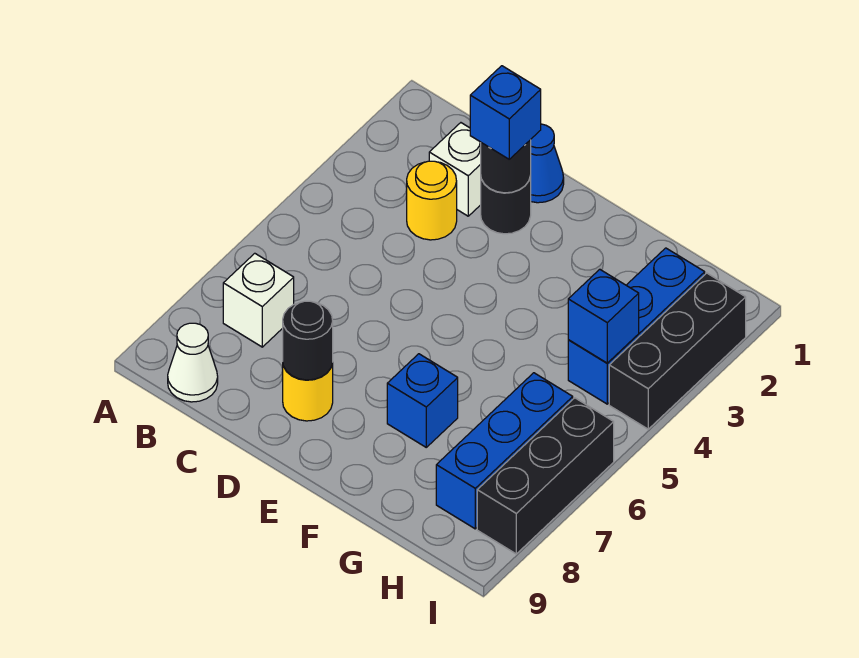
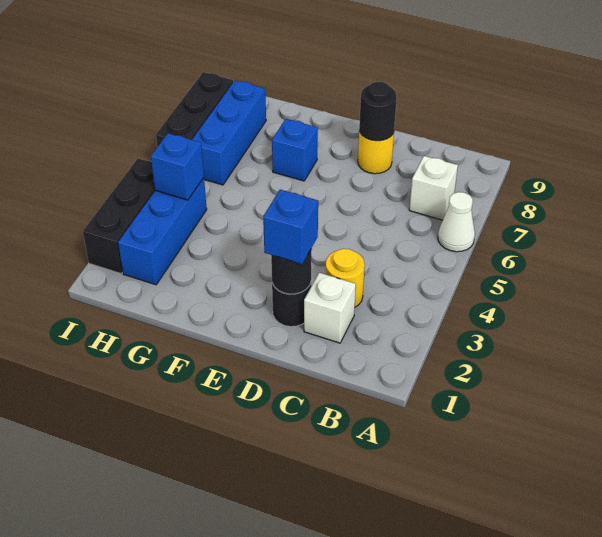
white 1x1 cone [168,323,218,402] -> white 1x1 cone moved to [438,192,475,252]
blue 1x1 cone [530,124,564,203] -> none

